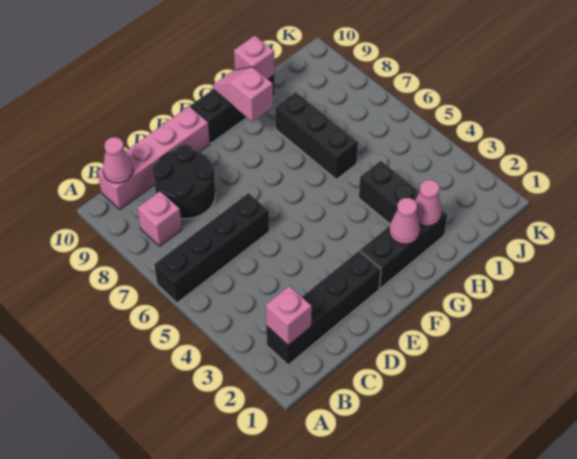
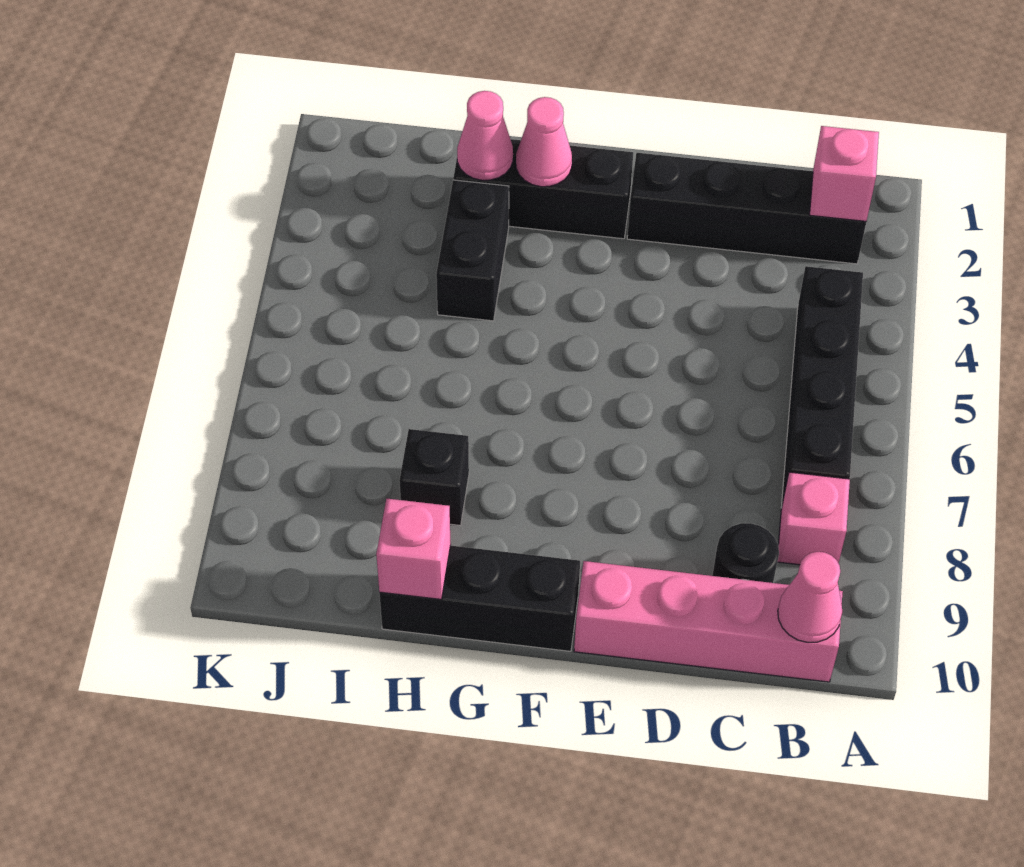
black 1x4 brick [154,193,269,303] -> black 1x4 brick turned to [781,266,863,508]
black 2x2 round brick [152,144,216,219] -> black 1x1 round brick [712,523,779,583]
pink 1x2 slope [213,67,273,122] -> none
black 1x3 brick [275,92,358,179] -> black 1x1 brick [399,429,469,525]

